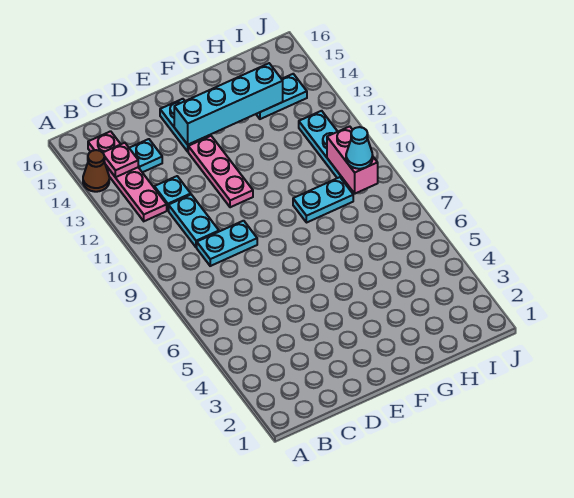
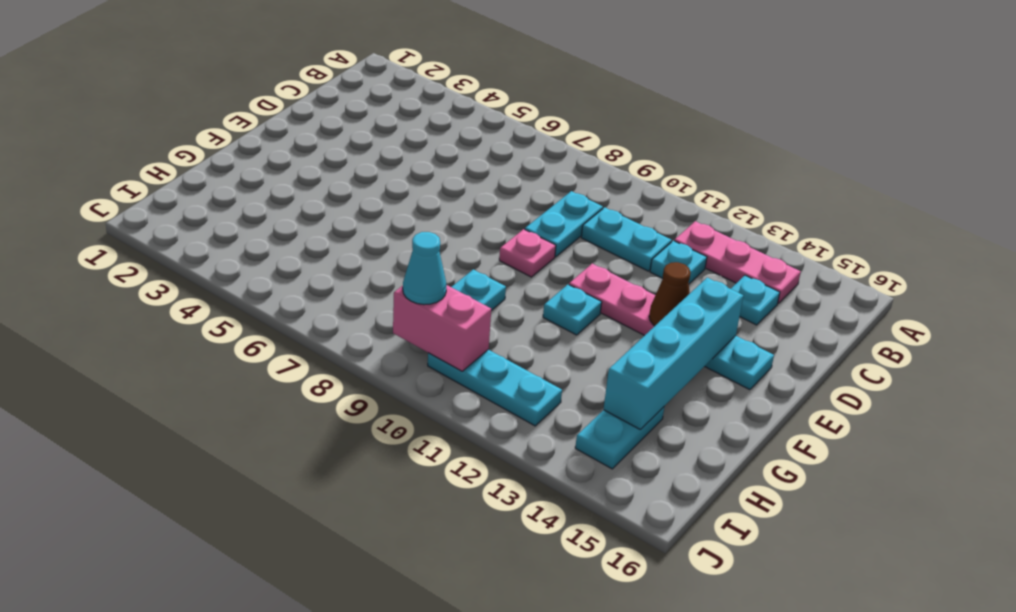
brown 1x1 cone [83,150,109,192] -> brown 1x1 cone moved to [649,262,691,326]
pink 1x4 plate [88,131,167,221] -> pink 1x3 plate [674,221,801,303]
pink 1x1 plate [103,143,138,177] -> pink 1x1 plate moved to [499,229,556,277]
none -> cyan 1x1 plate [543,285,602,335]

